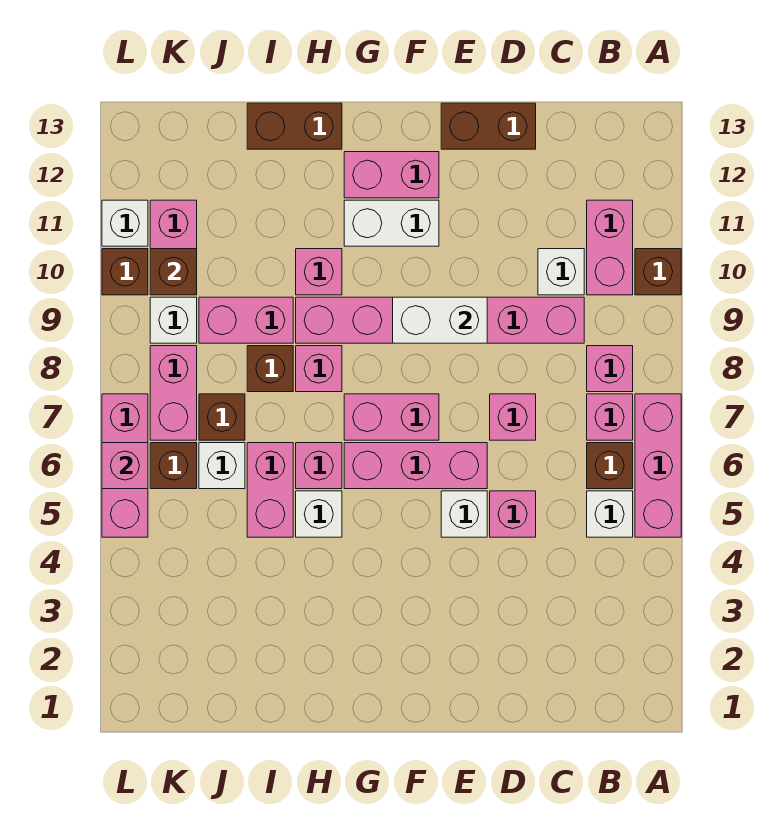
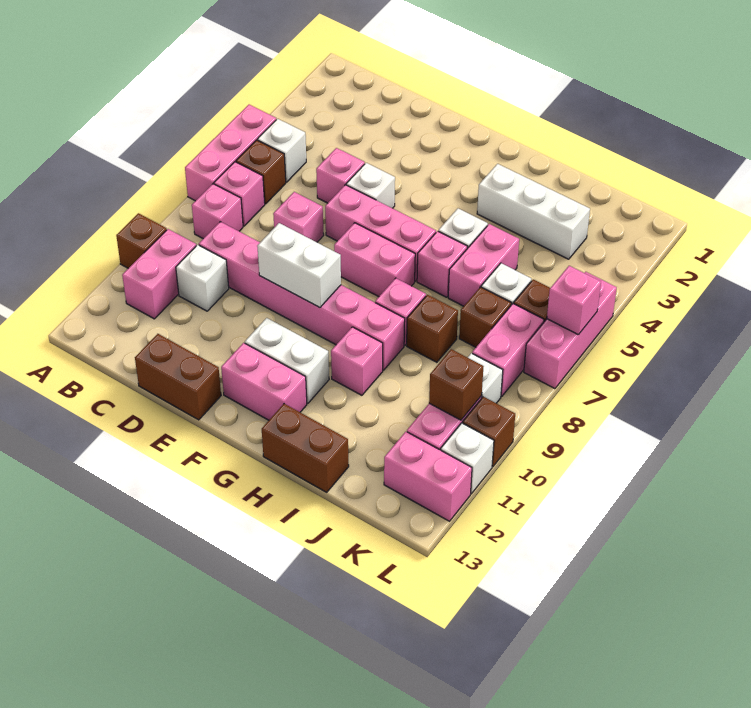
none -> white 1x3 brick [477,164,590,259]
pink 1x2 brick [199,297,293,343] -> pink 1x2 brick moved to [384,432,472,521]

